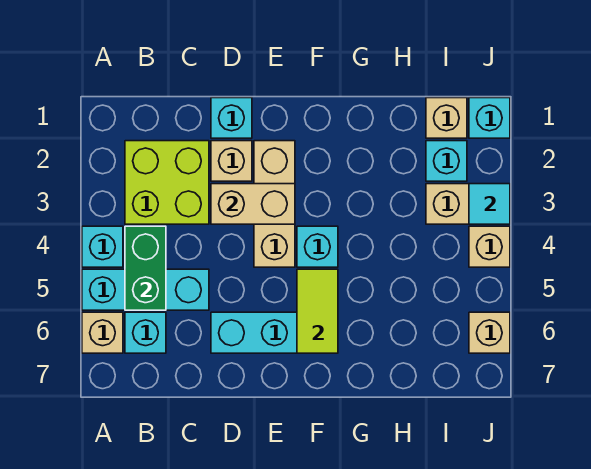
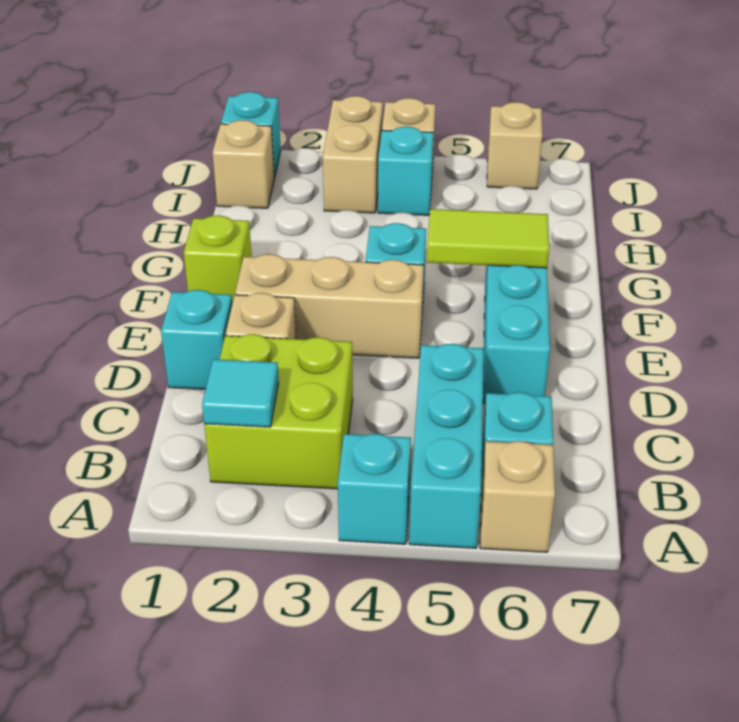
green 1x2 brick [125,226,166,310] -> none
tan 1x2 brick [211,184,295,224] -> none
none -> lime 1x1 brick [184,215,252,303]
cyan 1x1 brick [426,141,467,181] -> cyan 1x1 brick moved to [378,127,433,215]
cyan 1x1 tile [469,184,510,224] -> cyan 1x1 tile moved to [202,359,279,427]

